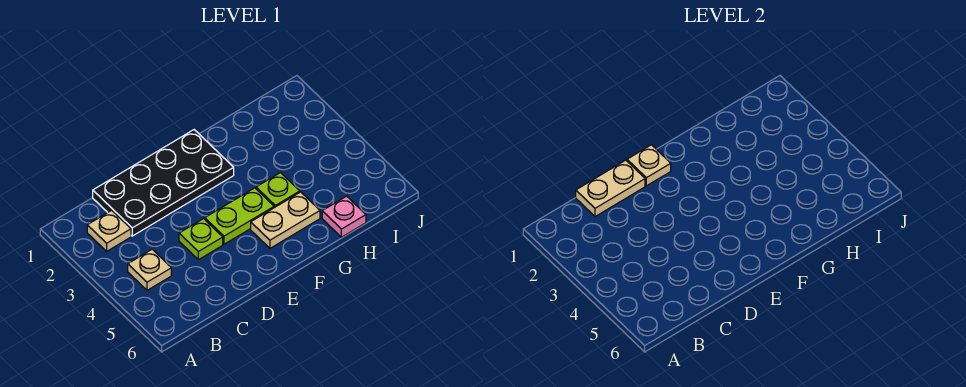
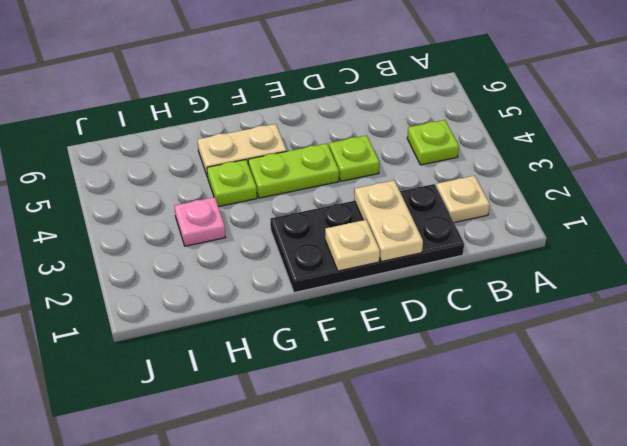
tan 1x1 plate [128,249,171,290] -> lime 1x1 plate [407,120,459,165]
tan 1x2 plate [576,160,645,217] -> tan 1x2 plate turned to [354,180,423,261]
pink 1x1 plate [322,196,366,237] -> pink 1x1 plate moved to [175,197,226,246]

